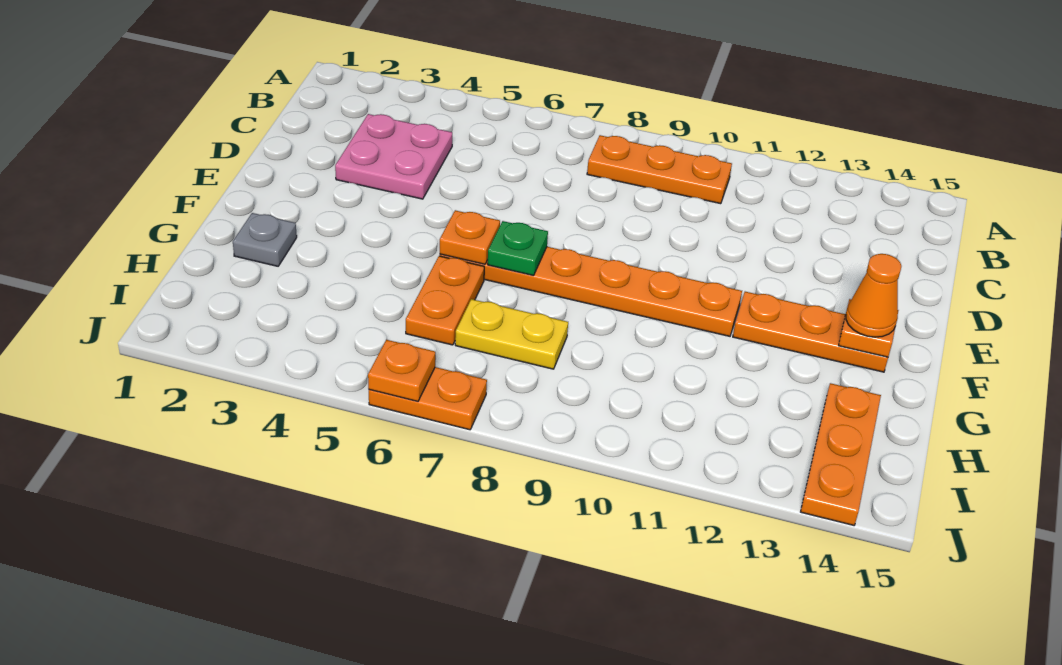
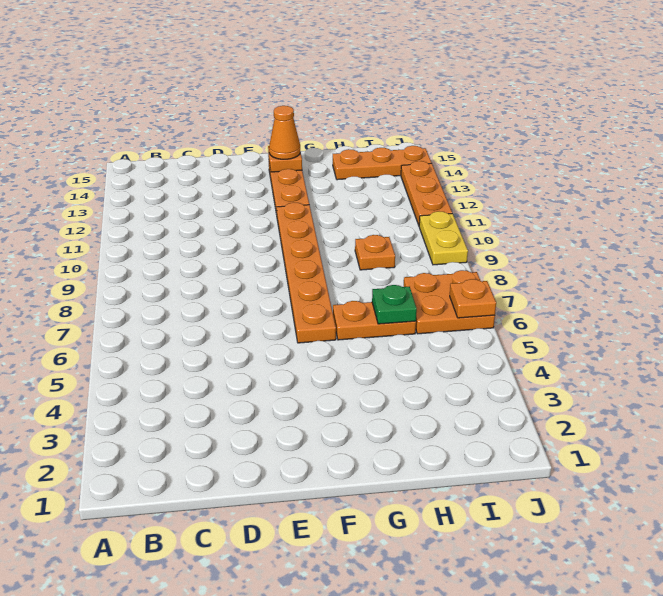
orange 1x3 plate [587,135,732,204] -> orange 1x3 plate moved to [401,161,452,225]
pink 2x2 plate [335,114,452,199] -> none
orange 1x1 plate [440,210,500,264] -> orange 1x1 plate moved to [355,235,395,270]
green 1x1 plate [488,221,548,276] -> green 1x1 plate moved to [372,285,417,324]
grey 1x1 plate [233,213,297,266] -> none
yellow 1x2 plate [455,299,568,369] -> yellow 1x2 plate moved to [419,211,468,265]
orange 1x2 plate [369,367,487,430] -> orange 2x2 plate [404,270,495,334]

